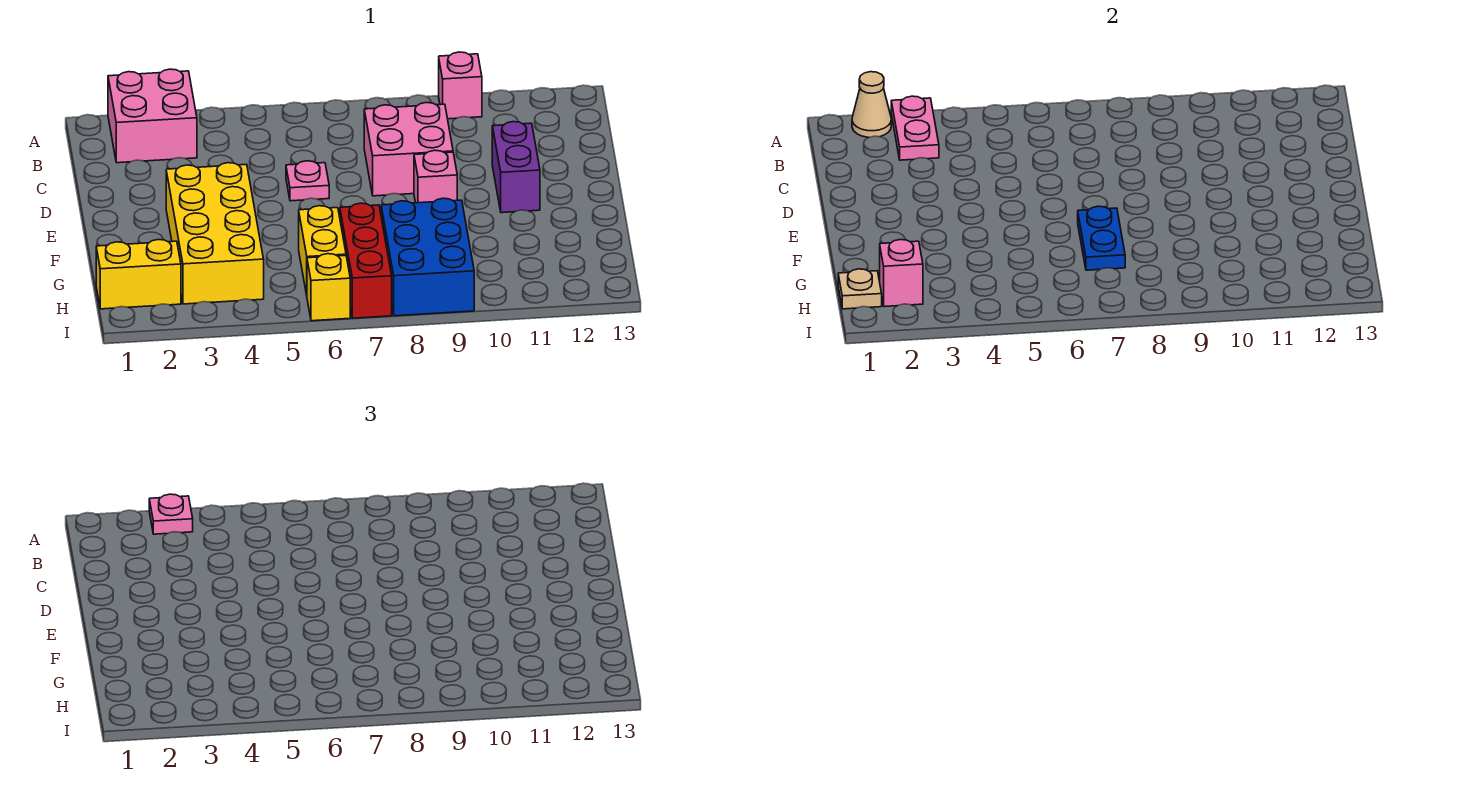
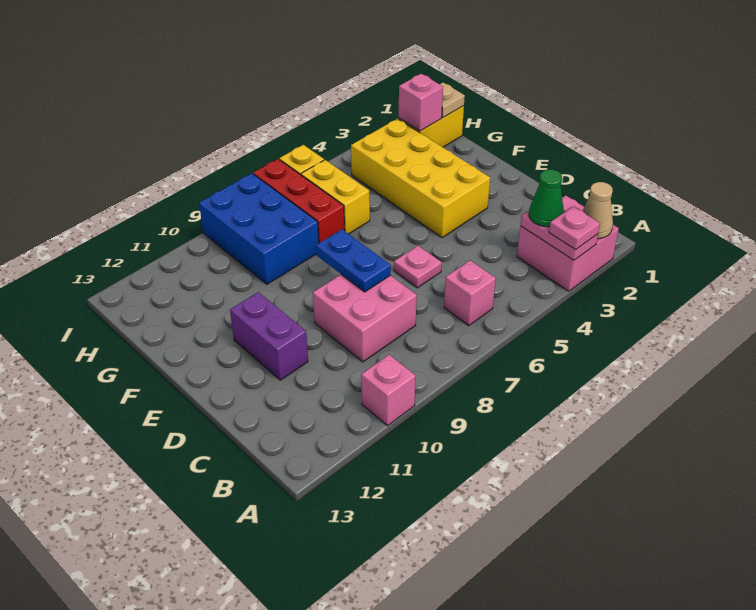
none -> green 1x1 cone [529,170,564,227]
pink 1x1 brick [414,150,457,203] -> pink 1x1 brick moved to [444,260,496,326]
blue 1x2 plate [1078,206,1125,270] -> blue 1x2 plate moved to [316,229,391,292]

